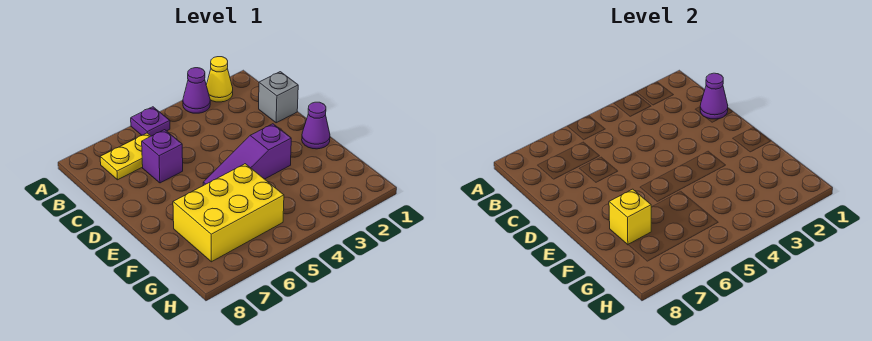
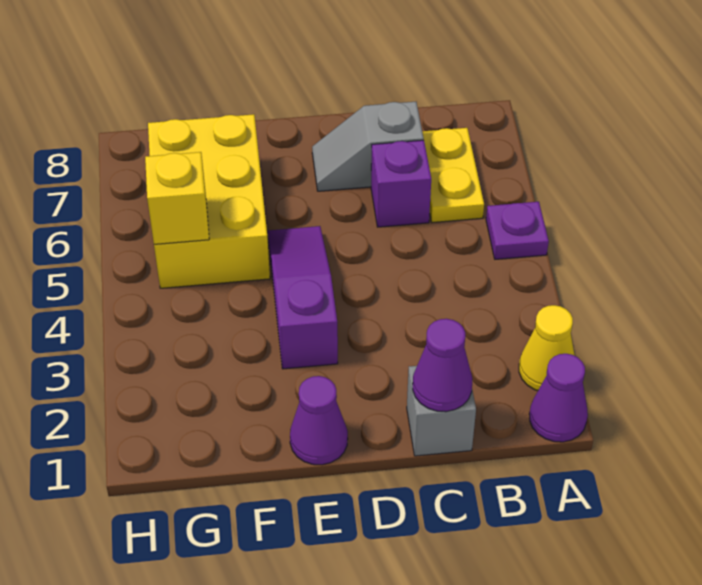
purple 1x1 cone [183,68,210,113] -> purple 1x1 cone moved to [529,354,588,442]
none -> grey 1x2 slope [312,102,424,191]
yellow 1x1 brick [609,189,651,245] -> yellow 1x1 brick moved to [145,152,209,244]

